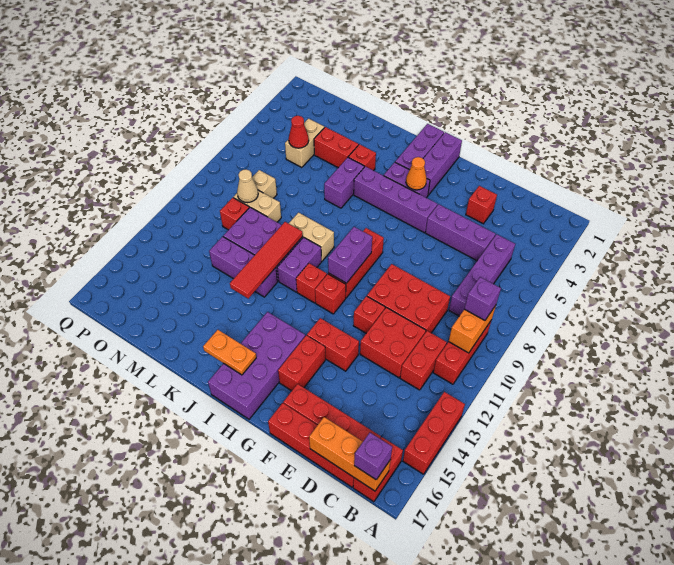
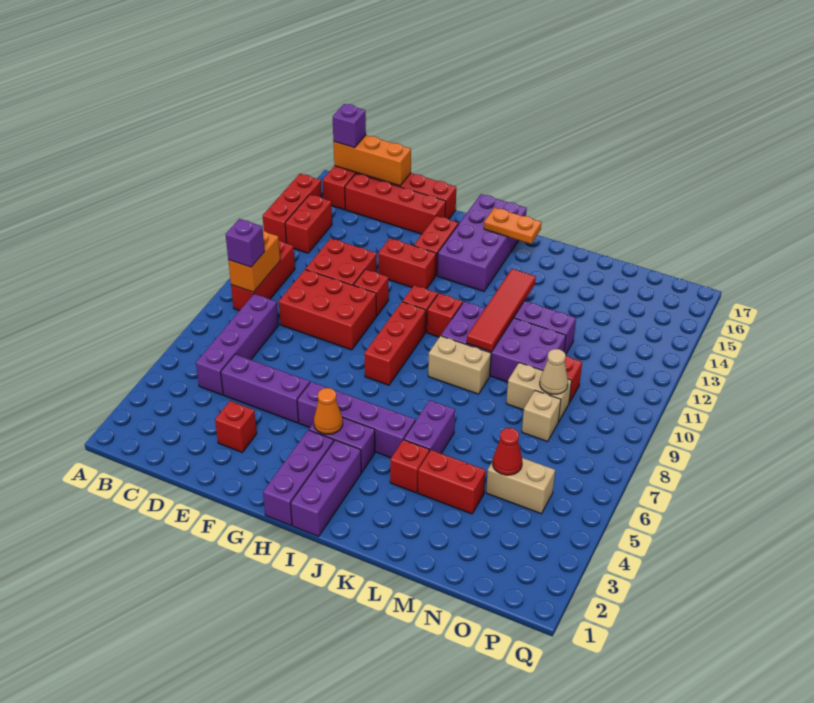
red 1x2 brick [400,331,447,390] -> red 1x2 brick moved to [285,195,332,253]
purple 1x2 brick [328,227,372,283] -> none
tan 1x2 brick [285,119,324,168] -> tan 1x2 brick turned to [486,458,555,514]

